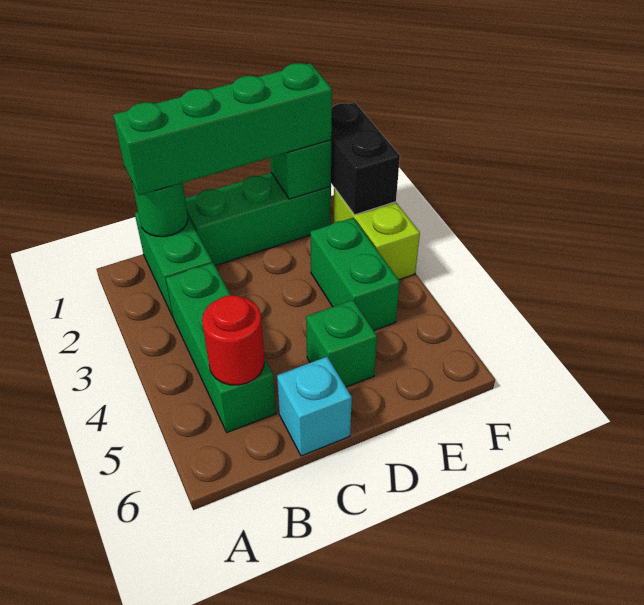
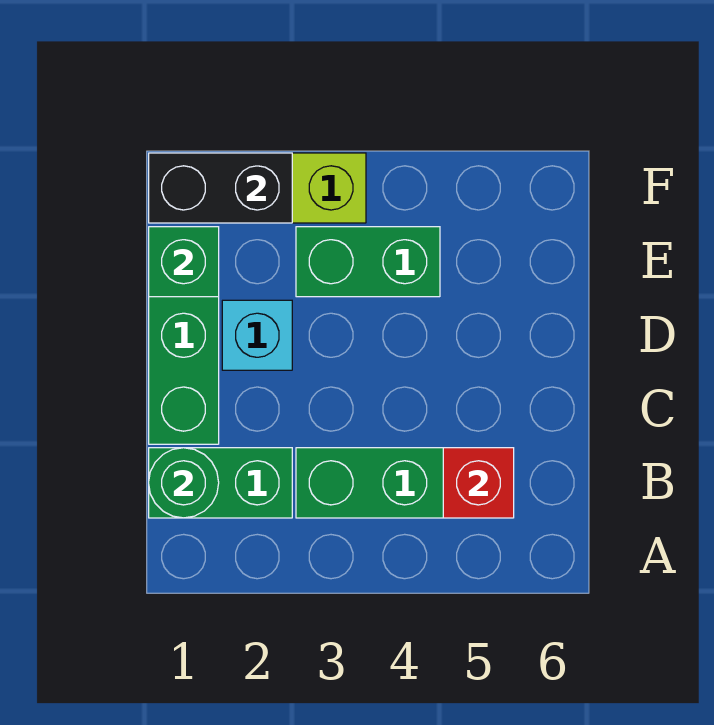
green 1x4 brick [113,63,332,195] -> none
red 1x1 round brick [202,295,264,385] -> red 1x1 brick [443,448,514,518]
cyan 1x1 brick [277,357,352,456] -> cyan 1x1 brick moved to [222,300,292,370]
green 1x1 brick [306,300,377,387] -> none

